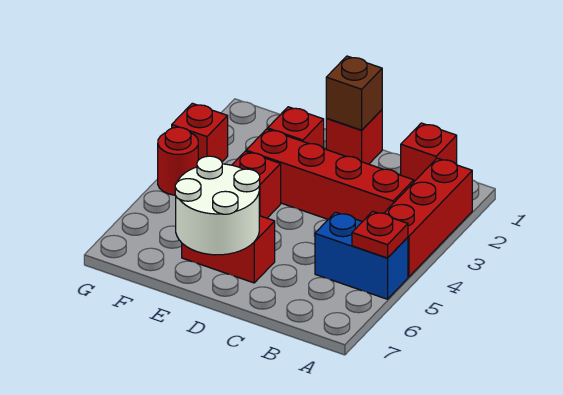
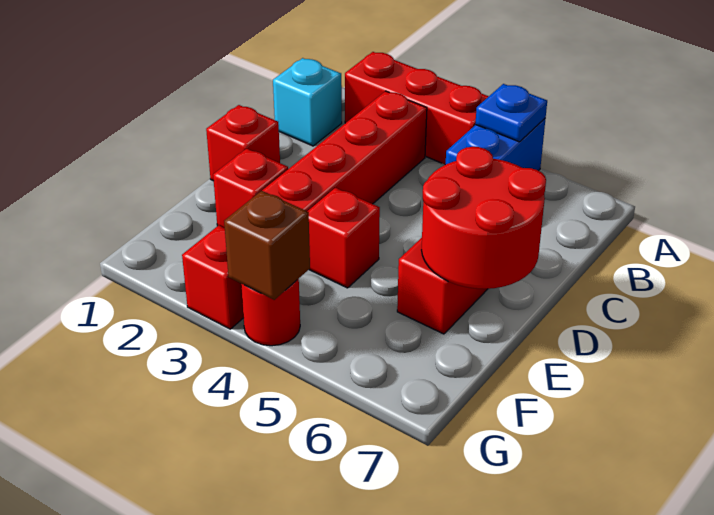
red 1x1 plate [352,211,408,258] -> blue 1x1 plate [475,84,547,142]
red 1x1 brick [401,123,457,181] -> cyan 1x1 brick [273,58,342,146]
brown 1x1 brick [326,56,382,130] -> brown 1x1 brick moved to [224,191,310,300]
white 2x2 round brick [175,156,260,255] -> red 2x2 round brick [422,147,546,289]

